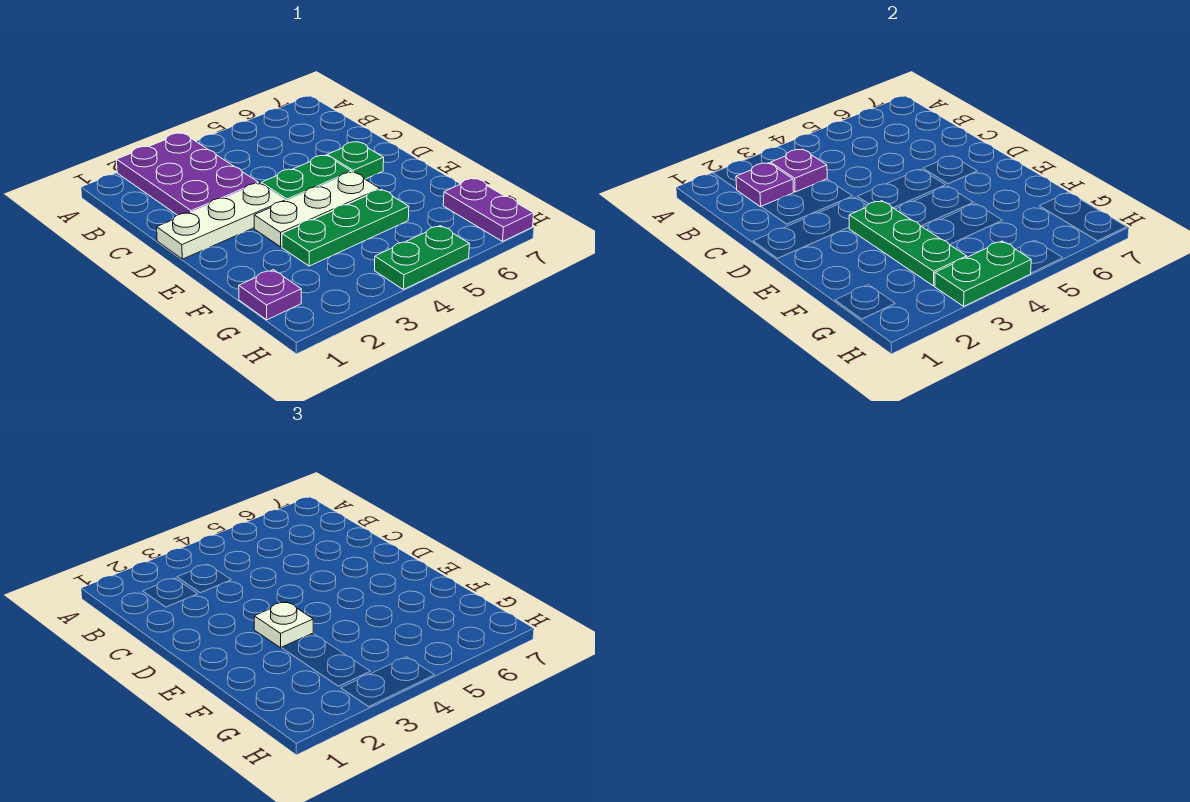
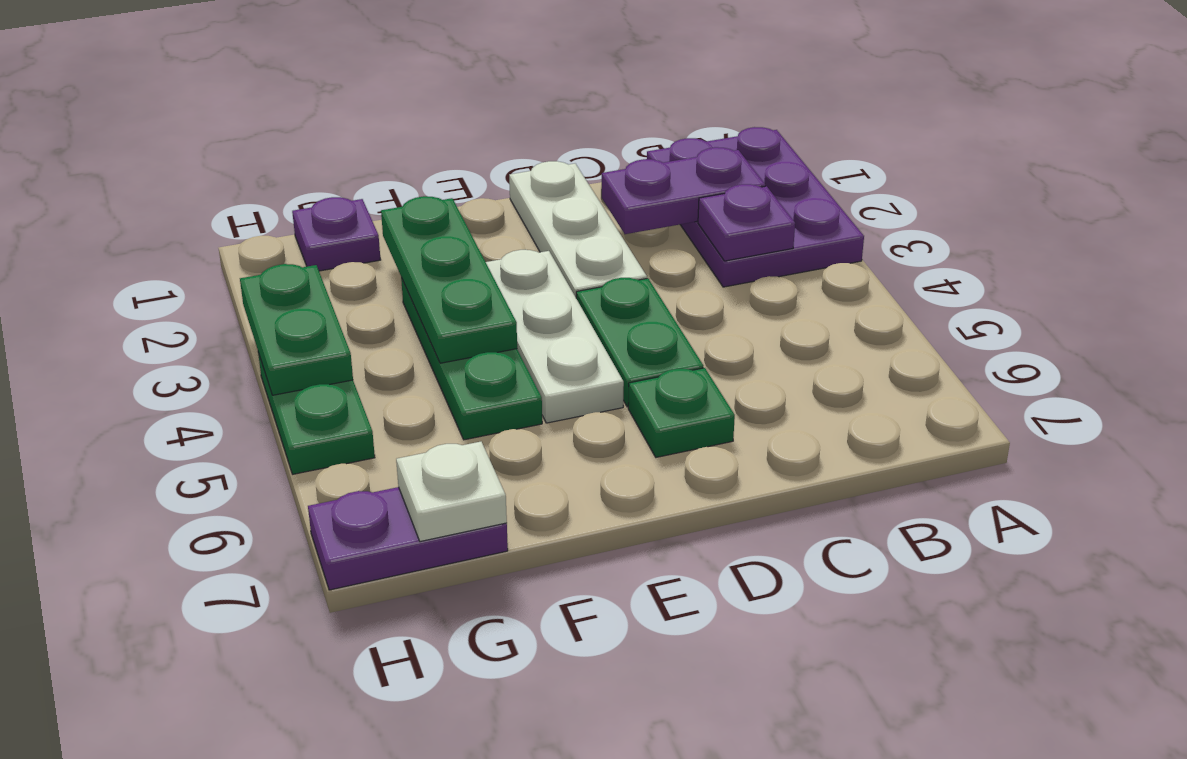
purple 2x3 plate [117,133,258,215] -> purple 2x3 plate turned to [647,127,864,287]
purple 1x1 plate [736,163,794,207] -> purple 1x2 plate [602,147,765,234]
green 1x3 plate [849,201,967,286] -> green 1x3 plate turned to [381,196,517,363]
white 1x1 plate [254,602,313,648] -> white 1x1 plate moved to [396,442,507,542]

